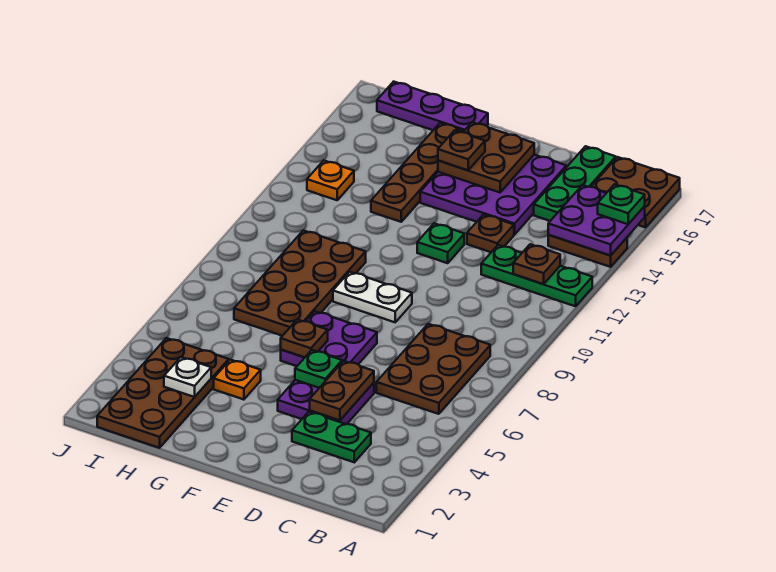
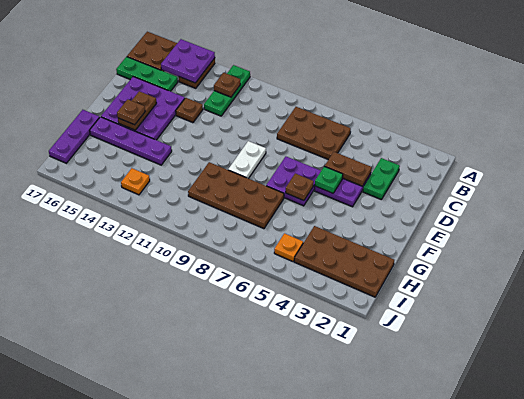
green 1x1 plate [598,184,645,224] -> none
green 1x1 plate [417,223,464,263] -> none
brown 2x2 plate [438,122,534,193] -> brown 1x2 plate [118,91,156,130]
orange 1x1 plate [214,360,261,400] -> orange 1x1 plate moved to [274,233,303,261]
brown 1x4 plate [371,123,464,222] -> purple 1x4 plate [90,117,172,165]
white 1x1 plate [164,357,211,397] -> none

